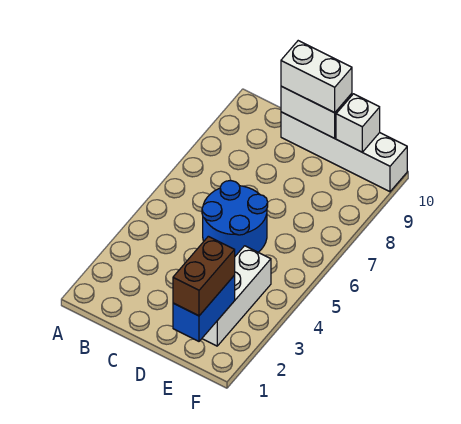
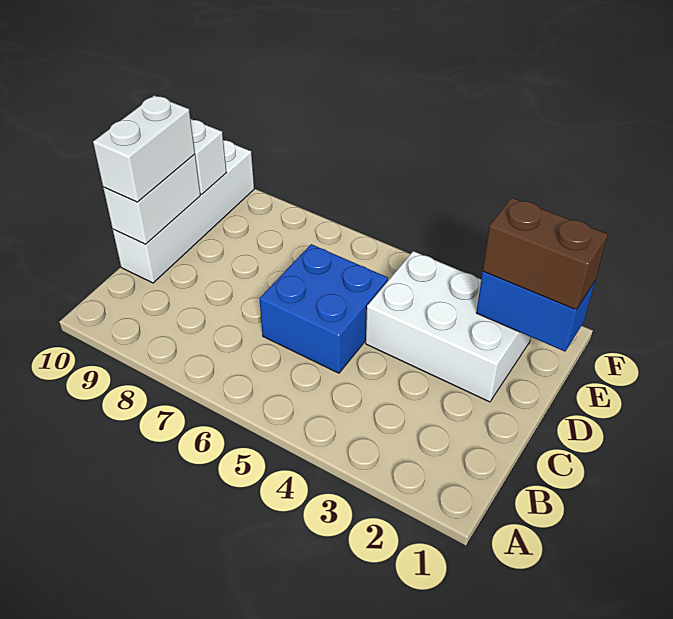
blue 2x2 round brick [202,180,268,256] -> blue 2x2 brick [259,244,388,373]
white 1x3 brick [202,246,271,346] -> white 2x3 brick [366,251,531,402]

